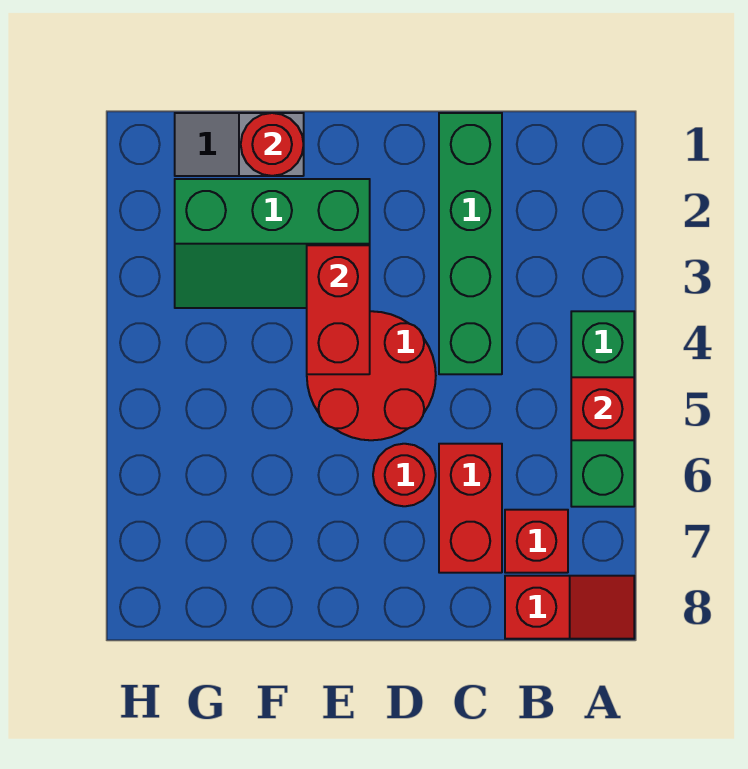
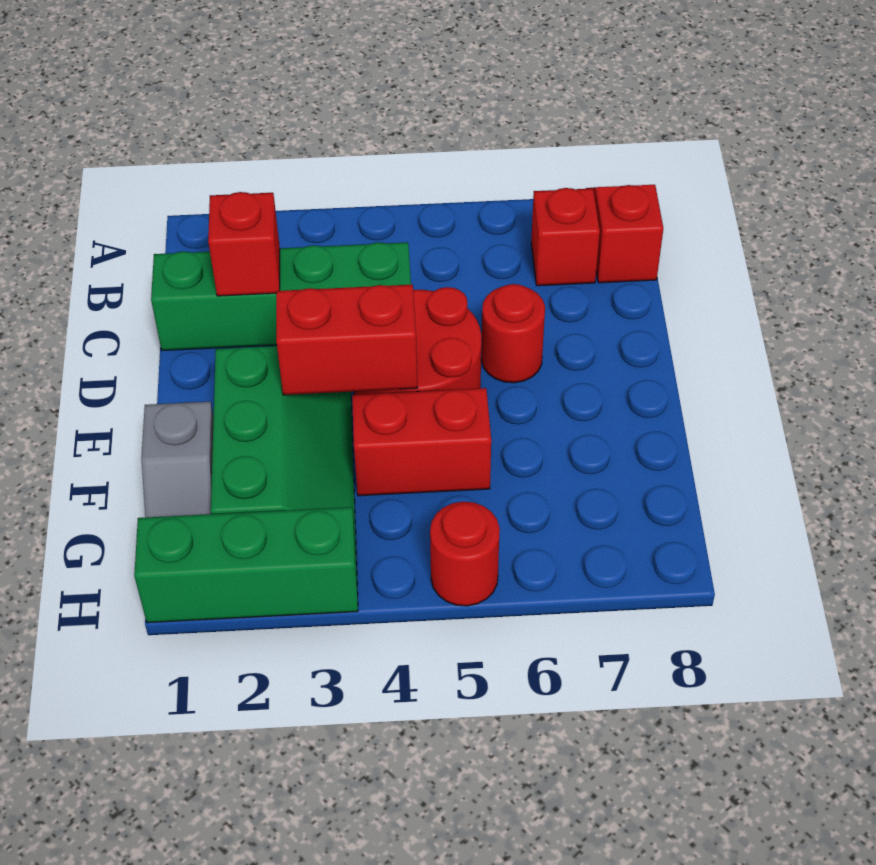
green 1x3 brick [571,311,634,507] -> green 1x3 brick moved to [134,507,358,623]
red 1x1 brick [571,377,634,440] -> red 1x1 brick moved to [208,192,280,296]
red 1x2 brick [439,444,502,573] -> red 1x2 brick moved to [352,388,491,496]
red 1x1 round brick [241,113,304,176] -> red 1x1 round brick moved to [430,502,500,606]

